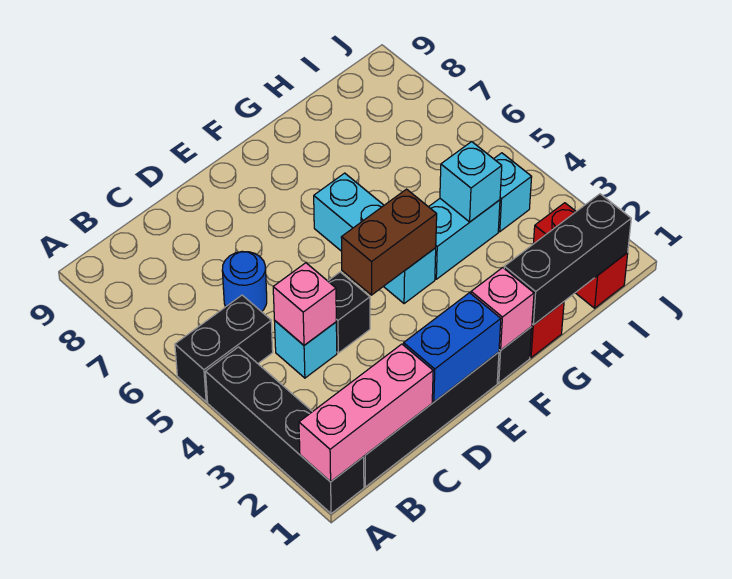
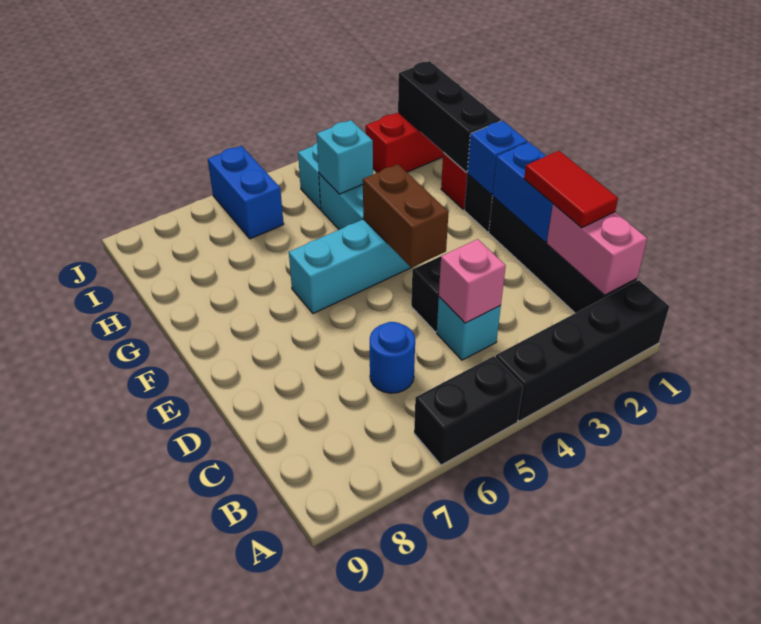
pink 1x3 brick [299,344,433,482] -> pink 1x2 brick [547,204,647,295]
black 1x2 brick [175,295,273,402] -> black 1x2 brick turned to [414,356,523,465]
none -> red 1x2 tile [524,151,618,228]
pink 1x1 brick [471,268,534,350] -> blue 1x1 brick [467,120,528,195]
none -> blue 1x2 brick [208,146,284,239]

